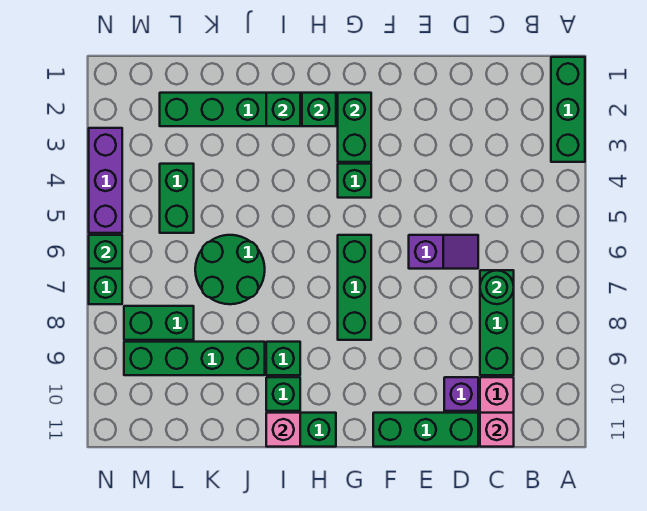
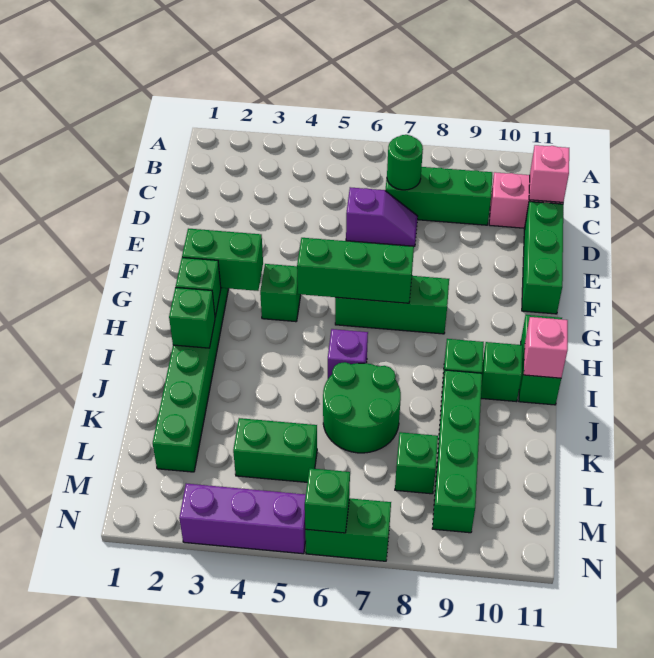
green 1x3 brick [551,57,585,162] -> green 1x3 brick moved to [297,238,414,303]
purple 1x2 slope [409,235,478,269] -> purple 1x2 slope turned to [346,187,418,246]
purple 1x1 brick [444,377,478,411] -> purple 1x1 brick moved to [328,329,368,379]
green 1x2 brick [124,306,194,340] -> green 1x1 brick [395,432,438,494]

